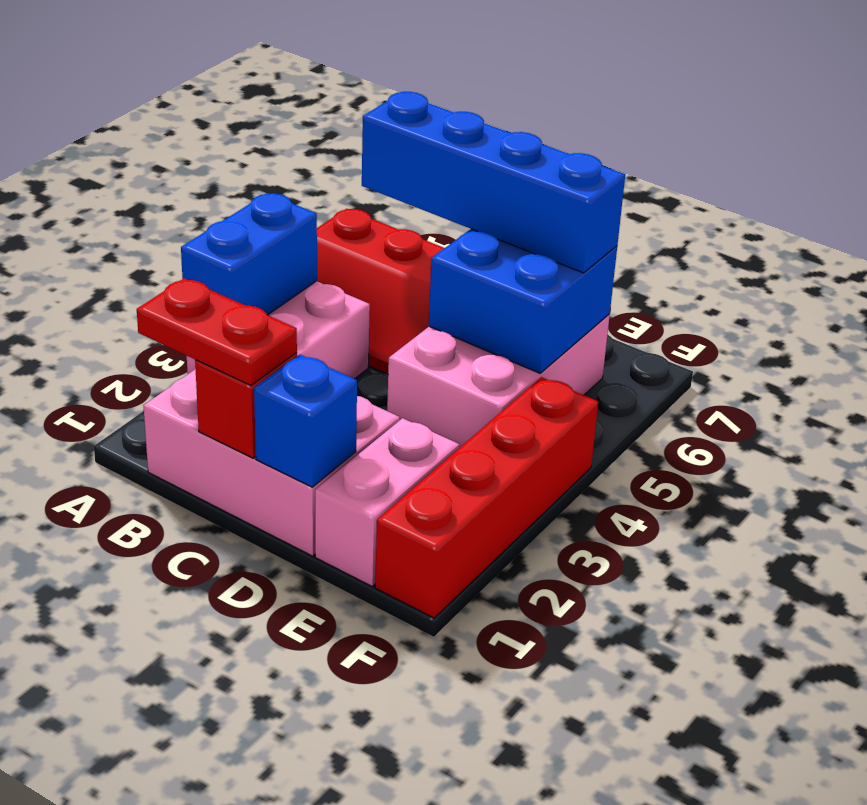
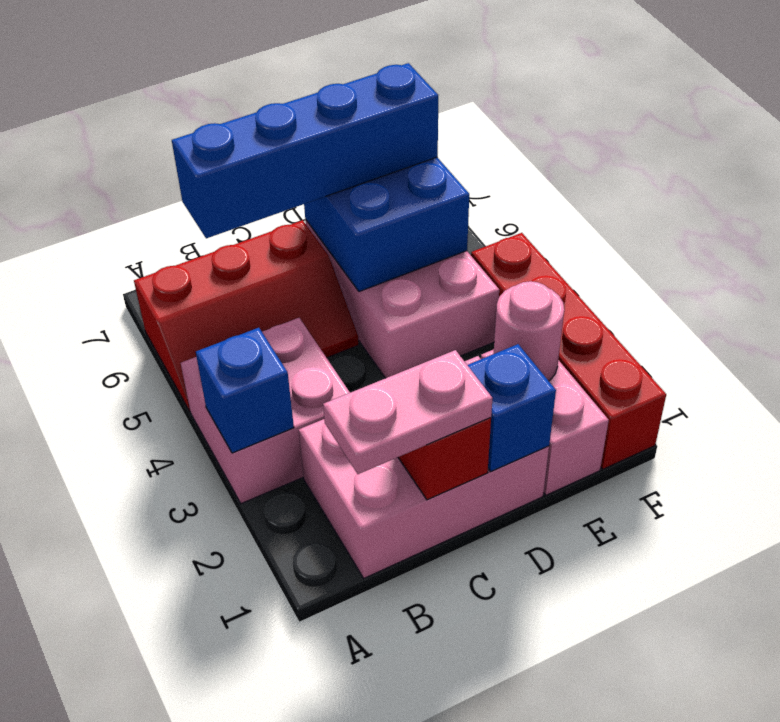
blue 1x2 brick [181,193,317,315] -> blue 1x1 brick [196,328,294,453]
red 1x2 plate [137,278,297,385] -> pink 1x2 plate [323,350,493,474]
none -> pink 1x1 round brick [493,281,564,381]

